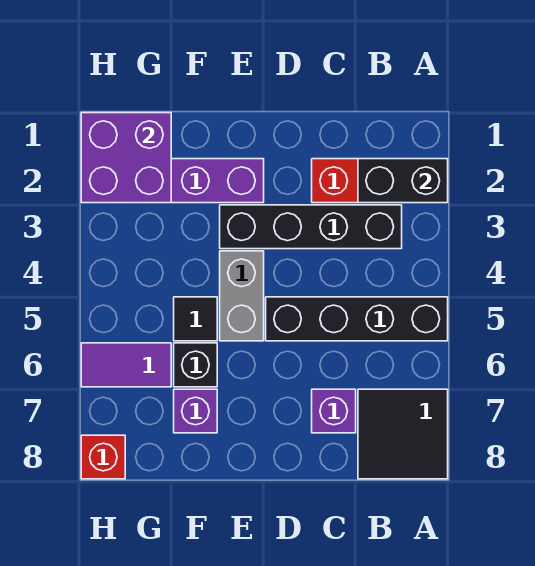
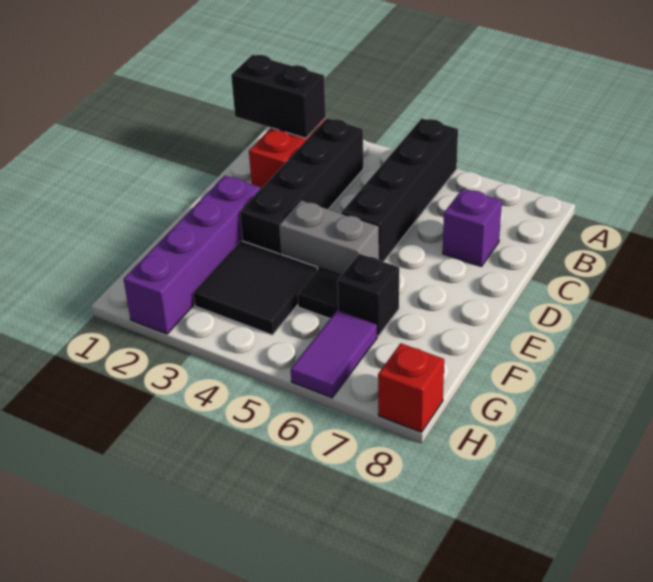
black 1x2 brick [358,159,448,203] -> black 1x2 brick turned to [231,55,326,138]
black 2x2 tile [358,389,448,479] -> black 2x2 tile moved to [193,241,317,335]
purple 1x1 brick [174,389,217,433] -> none
purple 2x2 brick [81,113,171,203] -> none

